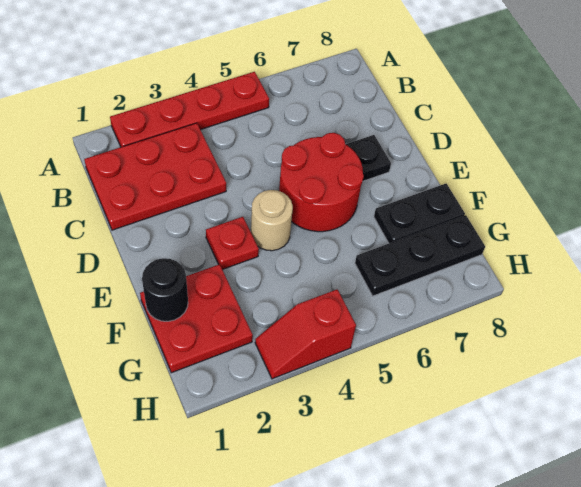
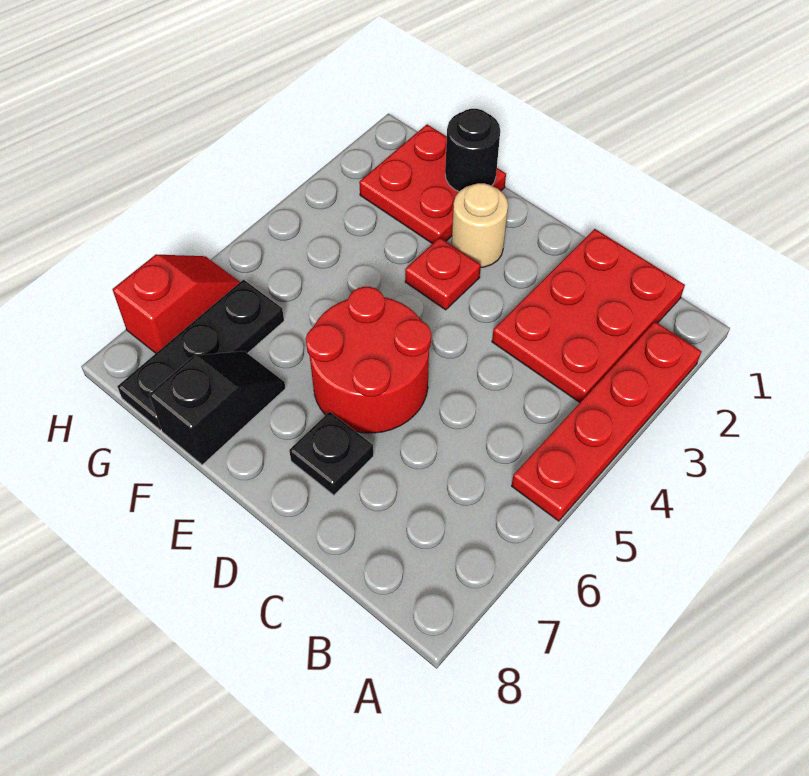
tan 1x1 round brick [251,190,293,251] -> tan 1x1 round brick moved to [452,183,508,267]
black 1x2 plate [374,184,465,243] -> black 1x2 slope [149,351,285,465]
red 1x2 slope [255,290,356,379] -> red 1x2 slope moved to [113,254,240,353]

